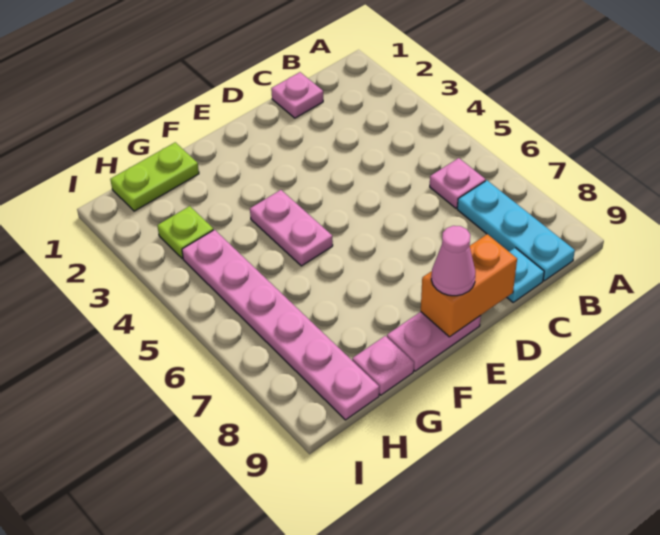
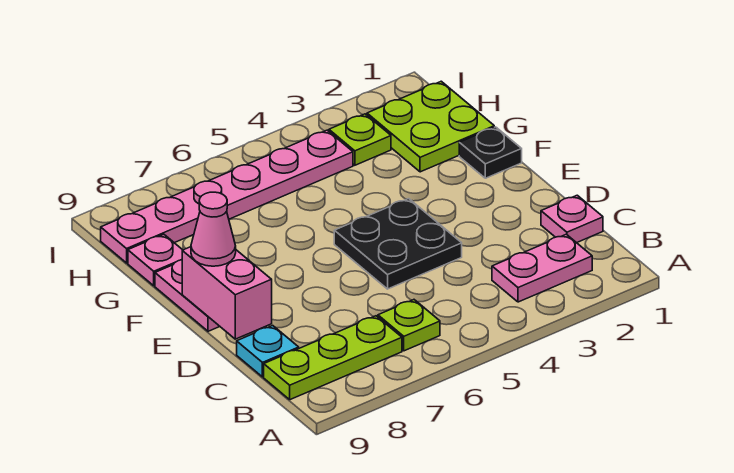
pink 1x1 plate [430,158,486,208] -> lime 1x1 plate [378,300,440,351]
cyan 1x3 plate [457,180,575,281] -> lime 1x3 plate [264,316,402,400]
none -> black 2x2 plate [334,199,462,289]
orange 1x2 brick [421,234,517,337] -> pink 1x2 brick [182,247,272,339]
none -> black 1x1 plate [459,127,522,178]
pink 1x2 plate [250,190,333,266] -> pink 1x2 plate moved to [492,234,592,302]
lime 1x2 plate [110,142,199,211] -> lime 2x2 plate [367,81,494,172]

